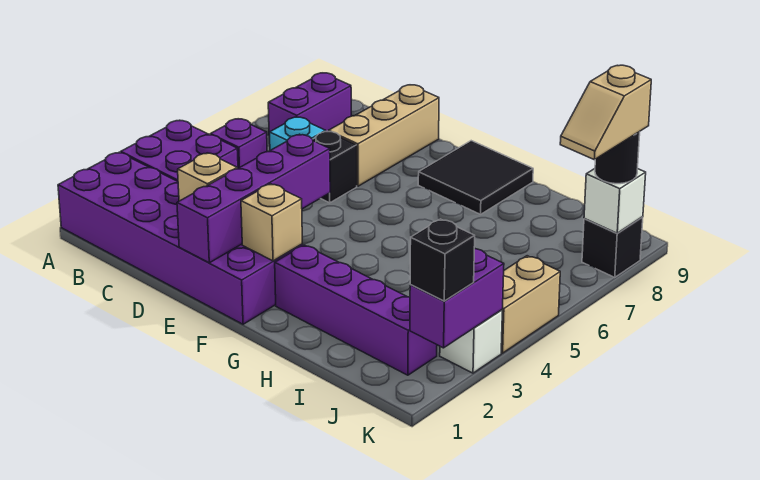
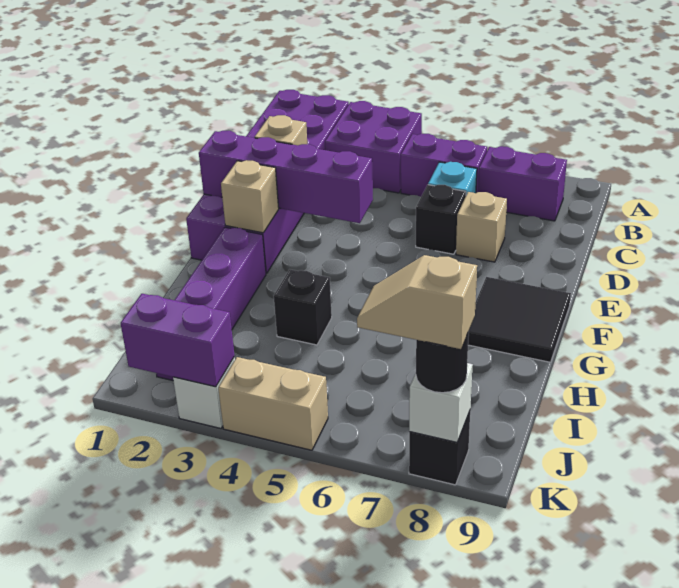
purple 1x1 brick [210,119,267,168] -> purple 1x2 brick [401,134,487,197]
tan 1x3 brick [329,85,439,186] -> tan 1x1 brick [456,192,507,262]
black 1x1 brick [410,219,475,301] -> black 1x1 brick moved to [274,269,332,345]

